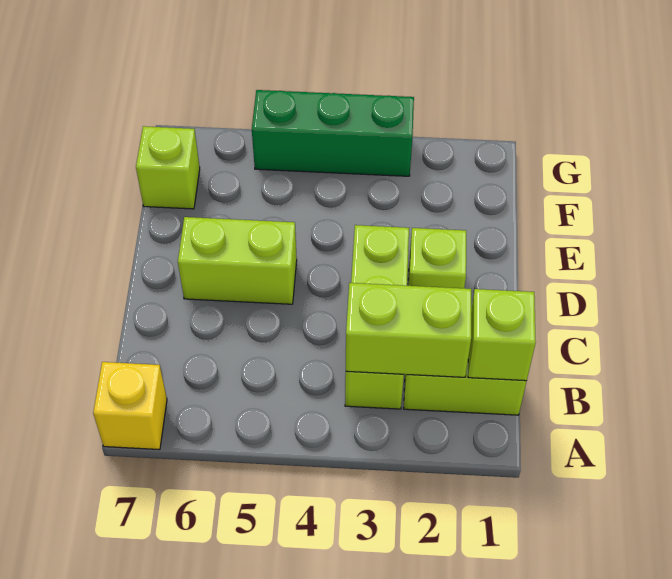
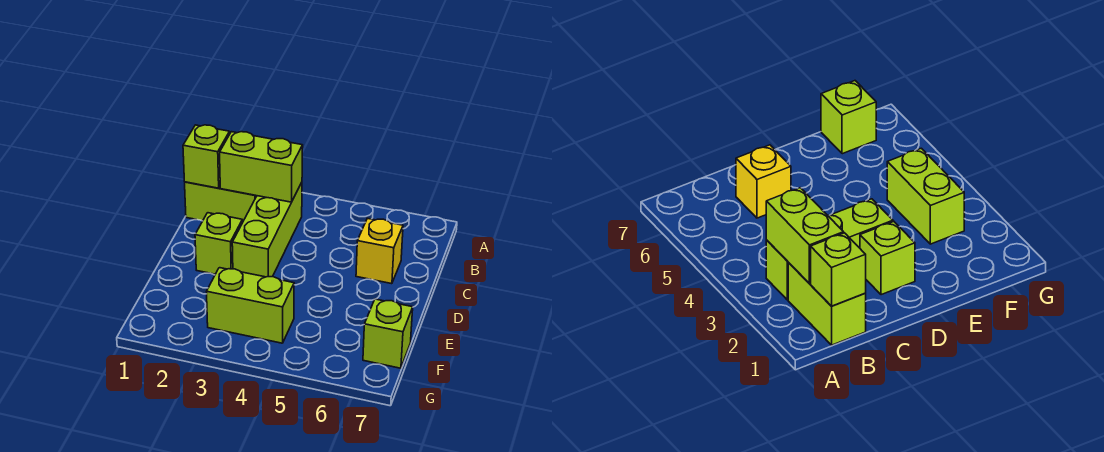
yellow 1x1 brick [93,362,167,450] -> yellow 1x1 brick moved to [356,218,403,284]
lime 1x2 brick [178,217,297,304] -> lime 1x2 brick moved to [207,268,294,343]
green 1x3 brick [252,90,414,176] -> none

